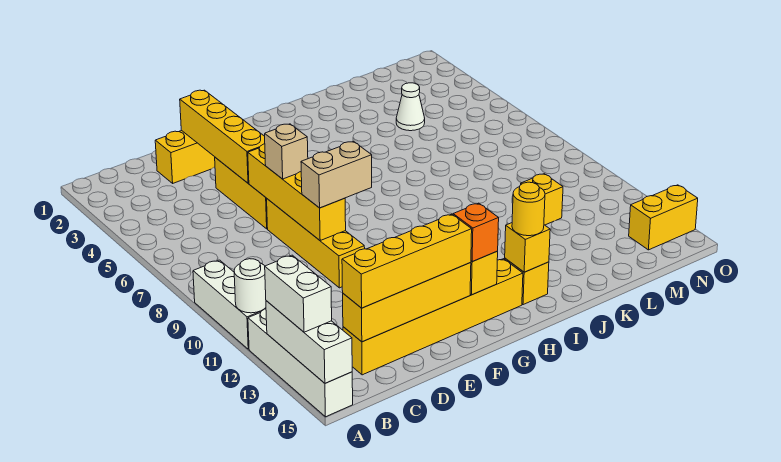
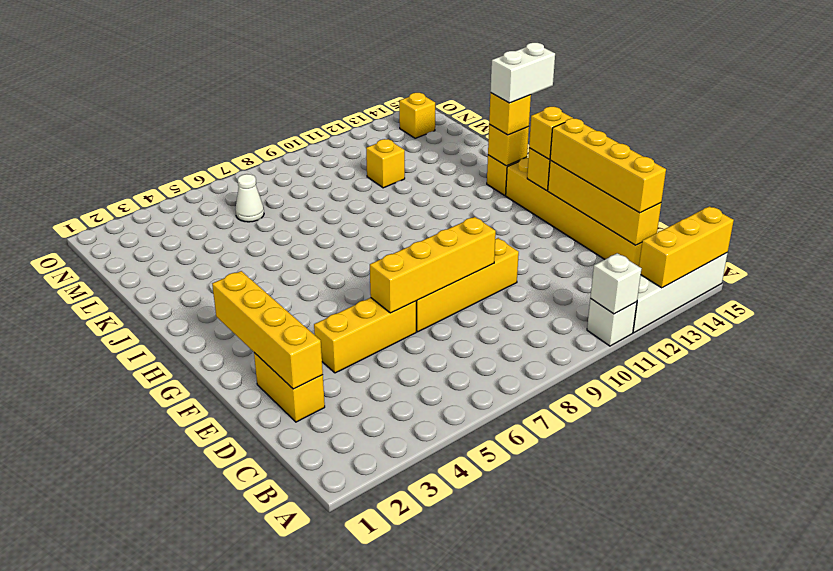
white 1x3 brick [193,260,266,349] -> white 1x1 brick [587,299,637,346]
white 1x1 round brick [234,259,266,313] -> white 1x1 brick [590,253,641,314]
white 1x3 brick [266,301,352,383] -> yellow 1x3 brick [639,206,734,288]
white 1x2 brick [265,255,332,332] -> white 1x2 brick moved to [490,43,555,103]
yellow 1x4 brick [180,90,265,183] -> yellow 1x4 brick turned to [212,271,323,389]
tan 1x1 brick [265,124,308,179] -> none
tan 1x2 brick [301,142,372,208] -> none
orange 1x1 brick [453,203,499,262] -> yellow 1x1 brick [529,107,572,159]
yellow 1x1 round brick [512,182,545,236] -> yellow 1x1 brick [489,93,531,135]
white 1x1 cone [396,83,425,131] -> white 1x1 cone moved to [235,174,264,222]
yellow 1x2 brick [629,185,698,250] -> yellow 1x1 brick [399,93,435,138]

